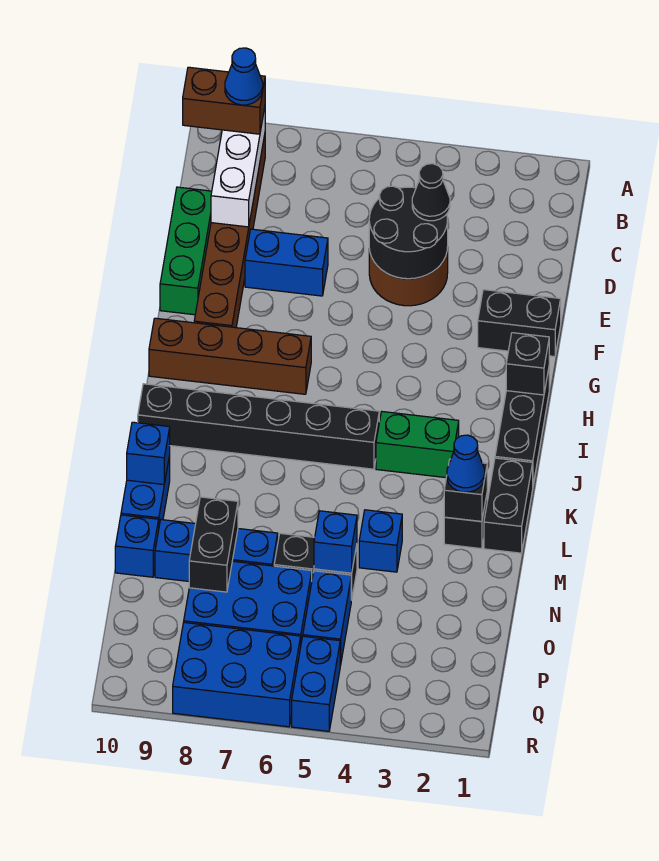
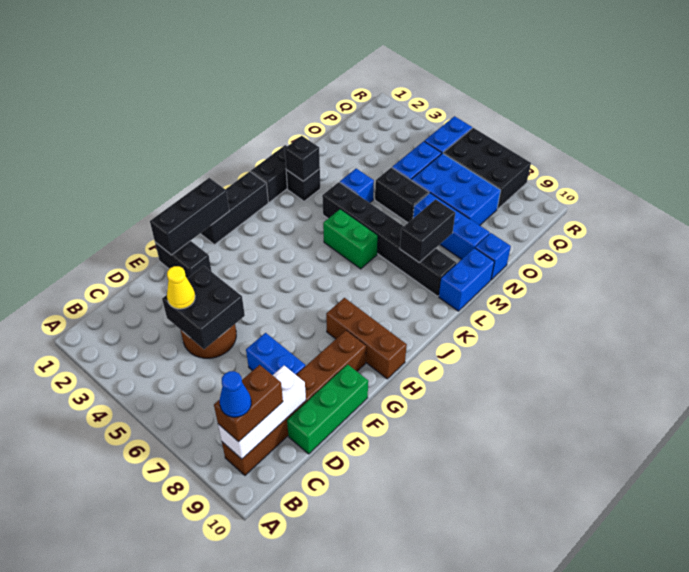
brown 1x2 brick [183,67,265,134] -> brown 1x2 brick turned to [214,365,283,442]
black 2x2 round brick [369,186,448,279] -> black 2x2 brick [162,266,245,349]
black 1x1 cone [412,164,450,221] -> yellow 1x1 cone [167,266,195,309]
black 1x1 brick [506,333,549,395] -> black 1x3 brick [150,178,229,255]
brown 1x4 brick [149,318,311,394] -> brown 1x3 brick [326,298,407,379]
green 1x2 brick [376,412,459,478] -> green 1x2 brick moved to [323,209,378,269]
black 1x6 brick [138,384,379,469] -> black 1x6 brick moved to [322,182,456,296]
blue 1x1 cone [447,435,485,492] -> none
blue 1x1 brick [127,422,170,485] -> none
blue 1x1 brick [314,511,357,573] -> none
black 1x2 brick [189,497,238,592] -> black 1x2 brick moved to [400,199,455,263]
blue 2x3 brick [173,622,301,727] -> black 2x3 brick [443,128,531,209]

